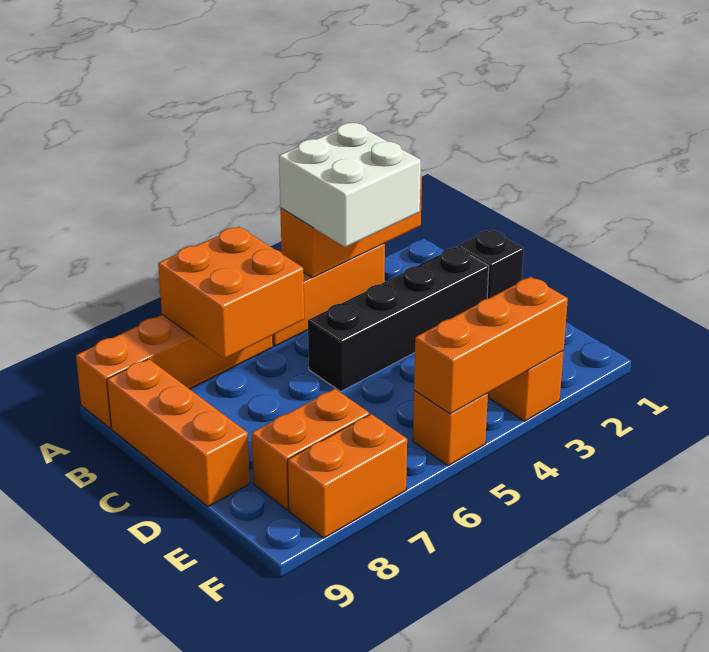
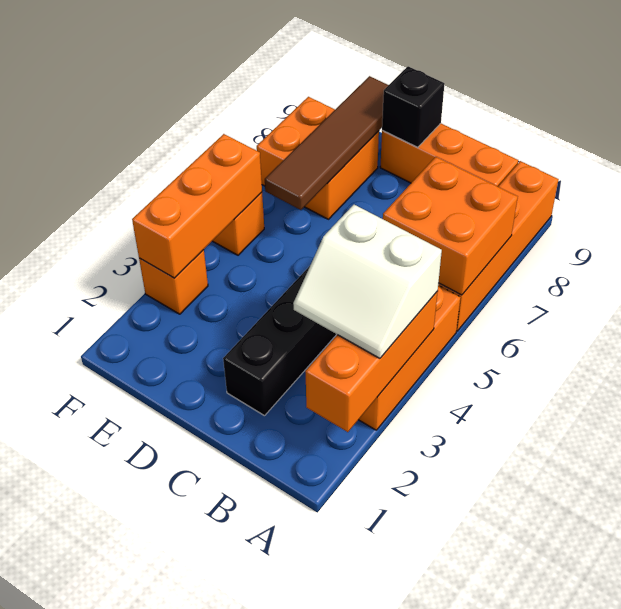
white 2x2 brick [279,123,421,247] -> white 2x2 slope [293,205,442,358]
black 1x1 brick [458,230,524,299] -> black 1x1 brick moved to [382,66,445,147]
none -> brown 1x4 tile [265,76,388,210]

